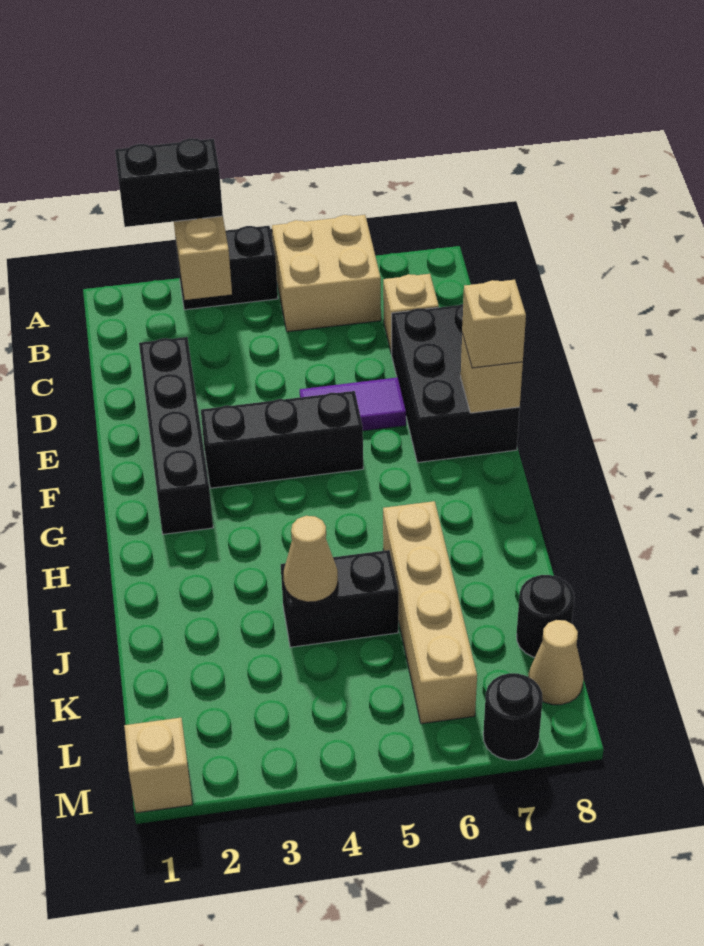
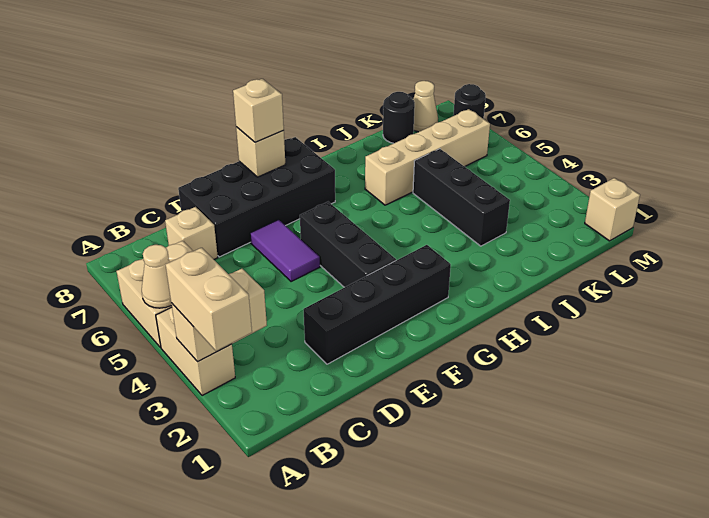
black 1x2 brick [115,138,223,227] -> tan 1x2 brick [166,248,252,351]
black 1x2 brick [176,226,278,310] -> tan 1x2 brick [156,308,235,396]
black 2x3 brick [392,304,520,463] -> black 2x4 brick [178,137,335,257]
black 1x2 brick [281,550,399,647] -> black 1x3 brick [413,149,510,246]
tan 1x1 cone [284,516,338,602] -> tan 1x1 cone moved to [142,245,172,308]

